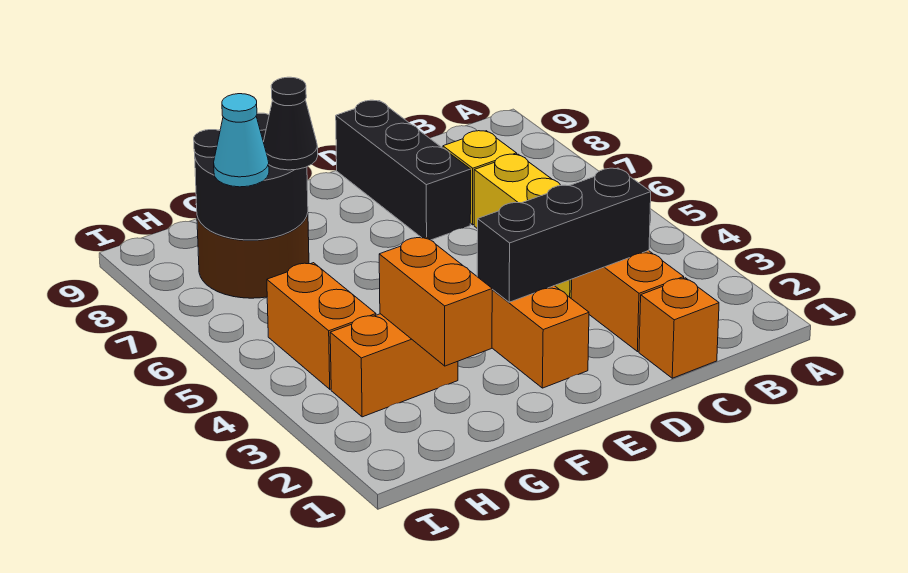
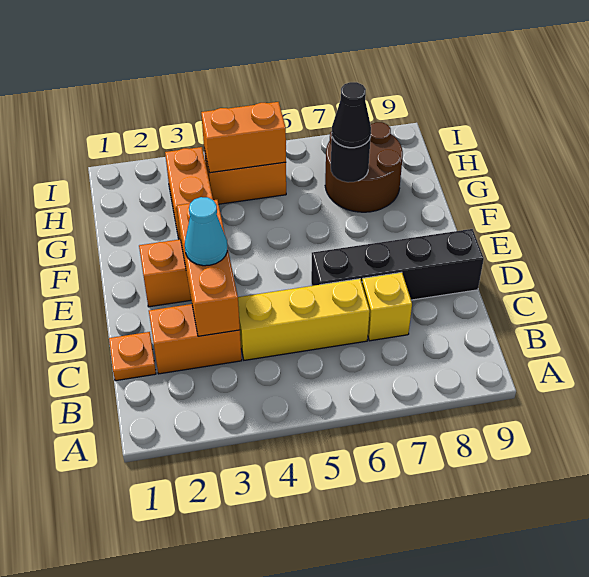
orange 1x1 brick [639,278,719,378] -> orange 1x1 plate [109,332,156,381]
black 1x3 brick [477,168,651,302] -> orange 1x3 brick [177,200,240,336]
black 1x3 brick [336,100,471,240] -> black 1x4 brick [311,229,484,300]
orange 1x2 brick [379,237,492,366] -> orange 1x2 brick moved to [201,102,286,173]
black 2x2 round brick [194,113,308,240] -> black 1x1 round brick [331,137,371,182]
cyan 1x1 cone [214,94,269,187] -> cyan 1x1 cone moved to [185,197,227,266]

